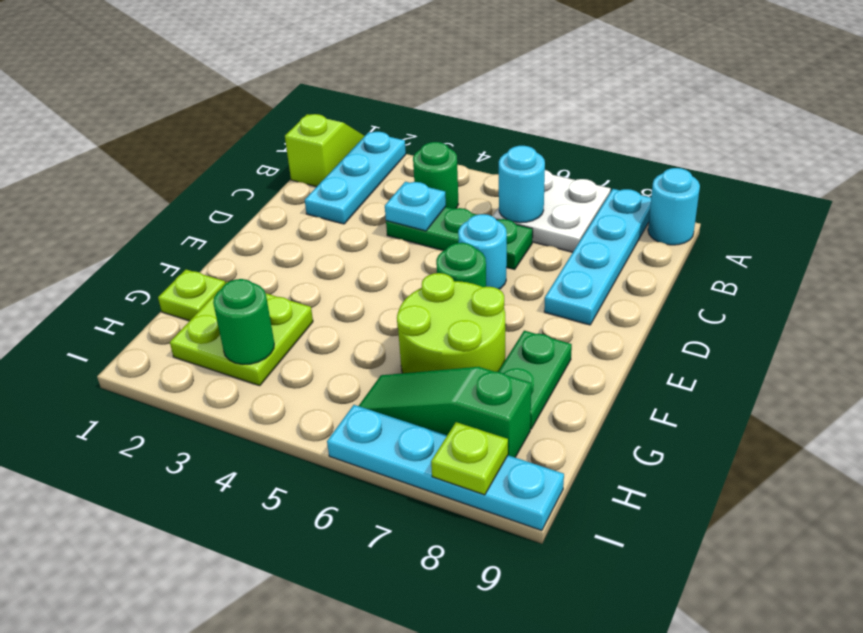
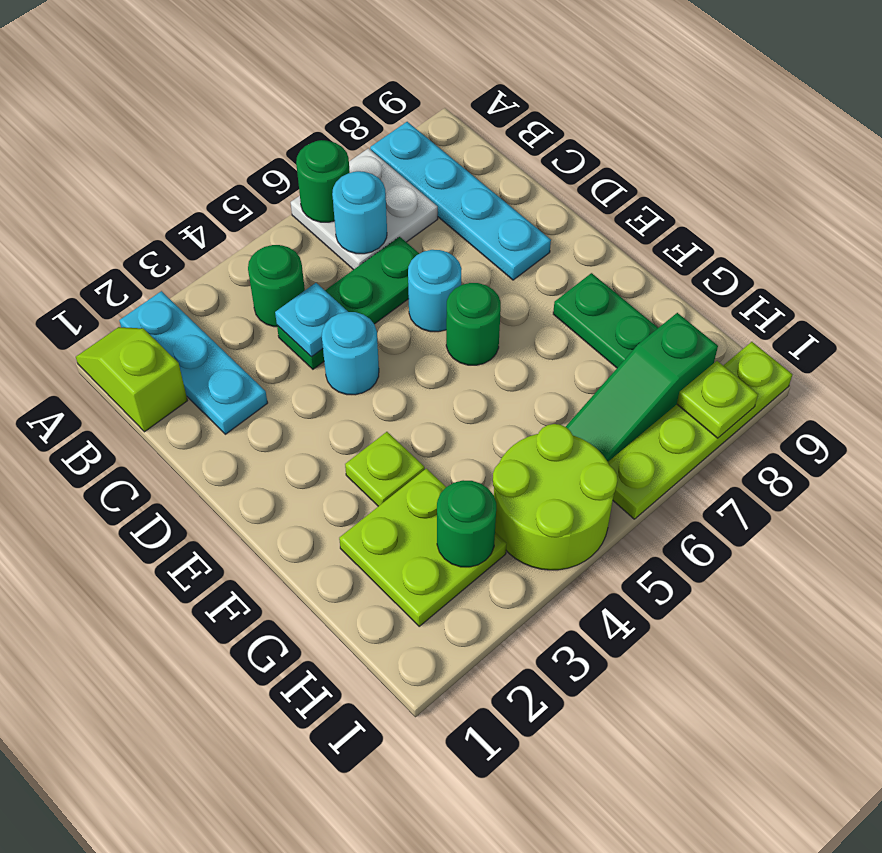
none -> green 1x1 round brick [296,140,350,222]
cyan 1x1 round brick [648,168,700,245] -> cyan 1x1 round brick moved to [322,312,379,395]
lime 2x2 round brick [397,273,505,373] -> lime 2x2 round brick moved to [493,424,617,570]
lime 1x1 plate [158,270,225,321] -> lime 1x1 plate moved to [345,432,425,506]
cyan 1x4 plate [327,405,564,531] -> lime 1x4 plate [608,342,792,519]

